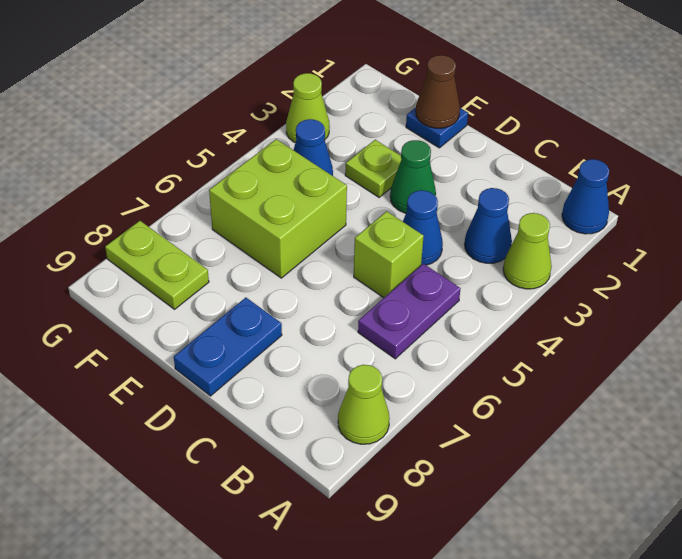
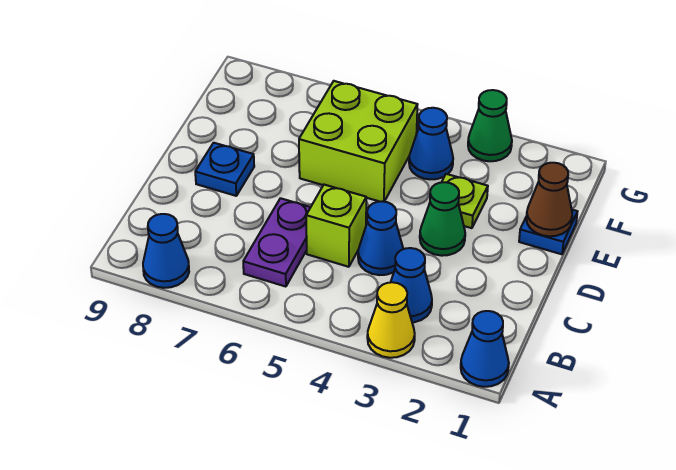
lime 1x1 cone [503,213,552,289] -> yellow 1x1 cone [367,282,415,358]
lime 1x1 cone [338,365,390,444] -> blue 1x1 cone [143,214,189,288]
purple 1x2 plate [358,264,461,359] -> purple 1x2 plate turned to [243,198,311,287]
blue 1x2 plate [174,298,282,396] -> blue 1x1 plate [195,143,254,196]
lime 1x2 plate [105,221,209,309] -> none
lime 1x1 cone [286,73,330,143] -> green 1x1 cone [468,90,512,161]

